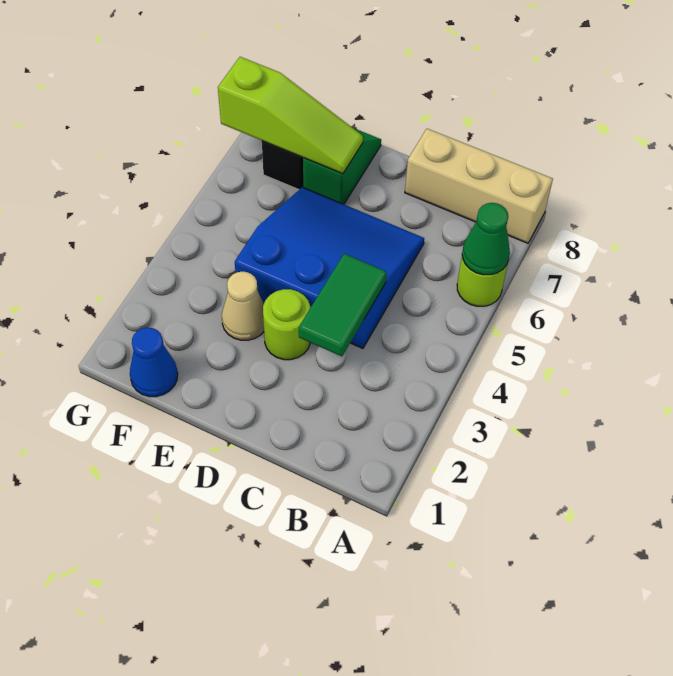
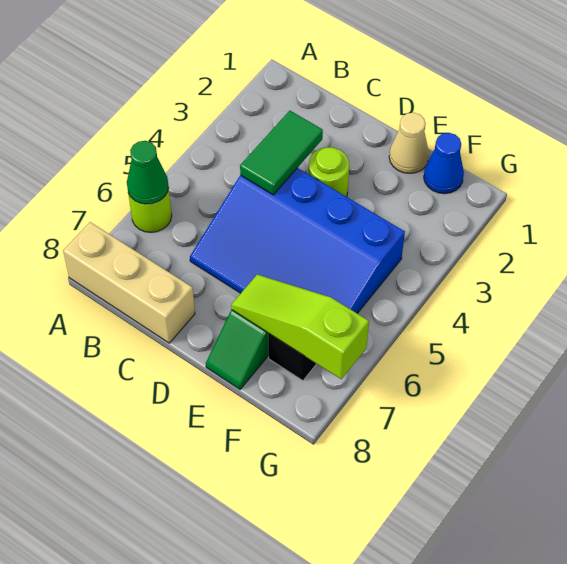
blue 3x3 slope [235,187,424,348] -> blue 3x4 slope [190,168,405,314]
tan 1x1 cone [222,272,264,340] -> tan 1x1 cone moved to [389,113,429,173]

